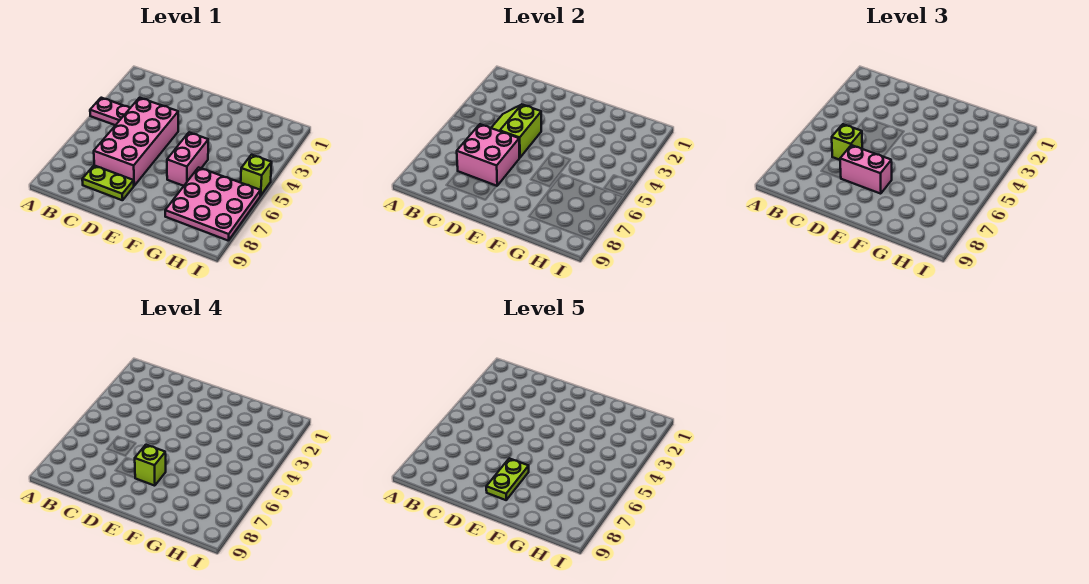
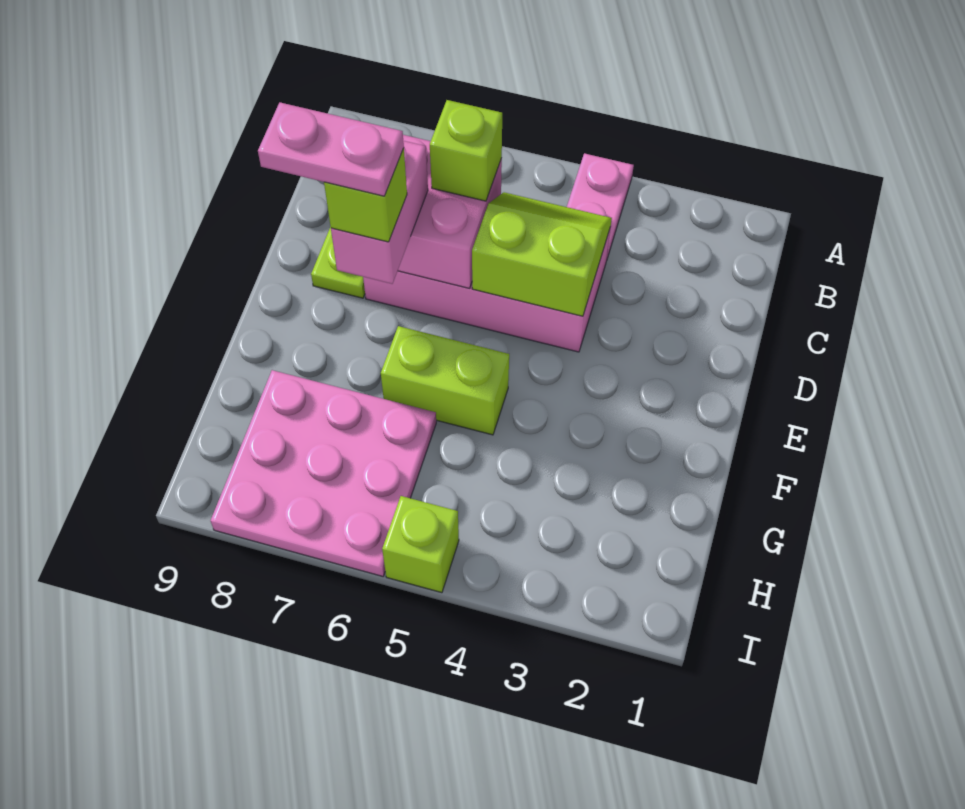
lime 1x2 plate [486,458,529,500] -> pink 1x2 plate [258,103,404,196]
pink 1x2 brick [167,132,208,186] -> lime 1x2 brick [381,326,509,435]

